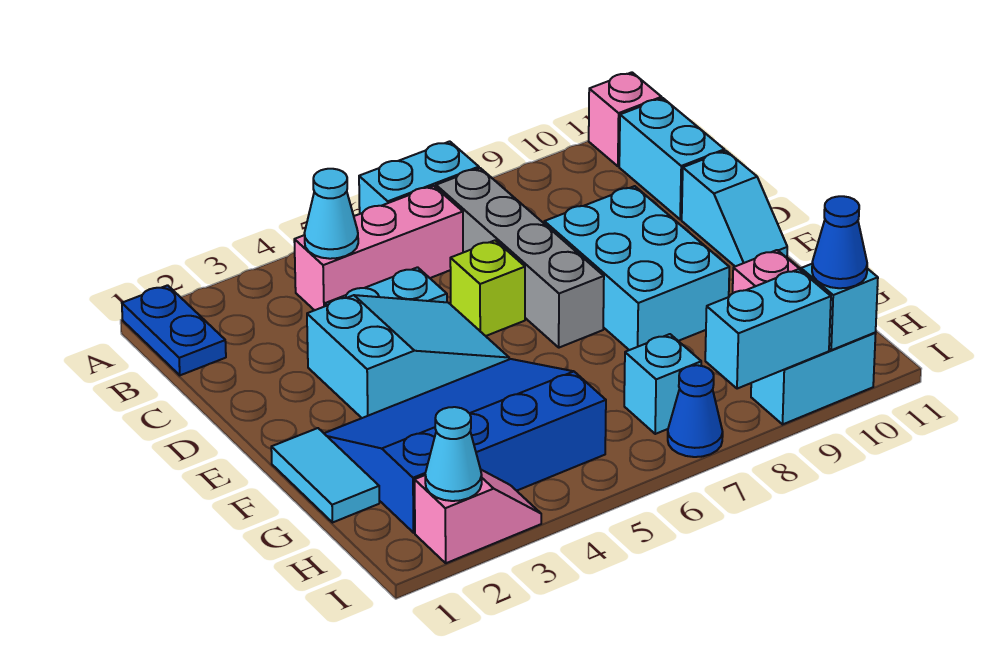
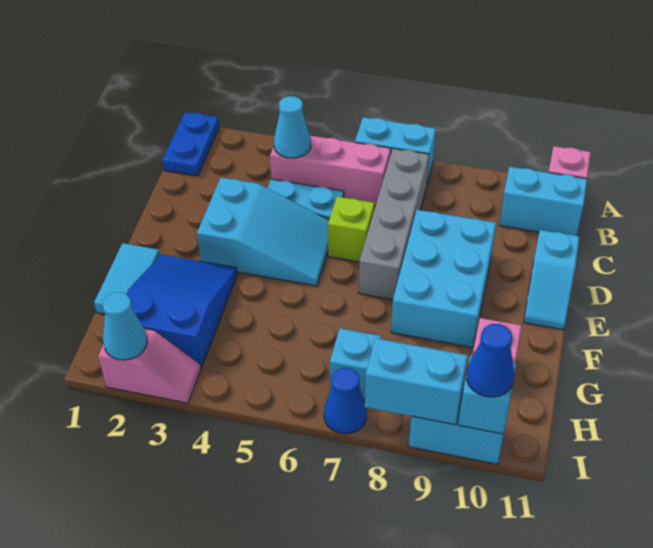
cyan 1x2 brick [619,98,724,219] -> cyan 1x2 brick turned to [499,167,587,236]
blue 3x4 slope [324,359,606,533] -> blue 2x3 slope [127,254,238,368]

